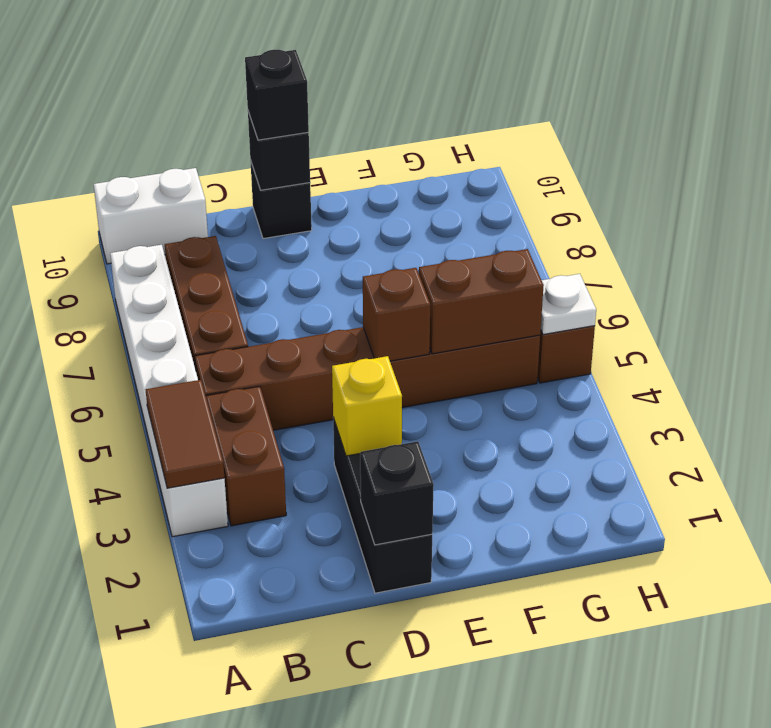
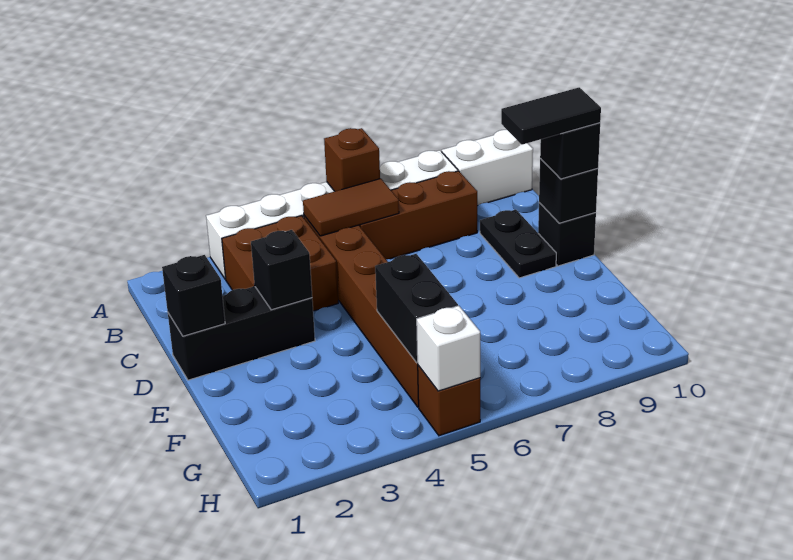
brown 1x2 tile [146,380,224,488] -> brown 1x2 tile moved to [303,179,399,236]
white 1x2 brick [94,168,208,264] -> white 1x2 brick turned to [442,130,533,206]
brown 1x2 brick [206,386,286,526] -> brown 2x2 brick [222,216,338,311]
none -> black 1x2 plate [480,210,556,278]
yellow 1x1 brick [332,356,402,456] -> black 1x1 brick [251,230,312,310]
none -> black 1x2 tile [501,87,601,145]
brown 1x1 brick [363,268,430,361] -> brown 1x1 brick moved to [324,128,380,191]
brown 1x2 brick [419,249,544,354] -> black 1x2 brick [375,254,458,363]
white 1x1 plate [541,274,596,335] -> white 1x1 brick [417,306,480,391]

